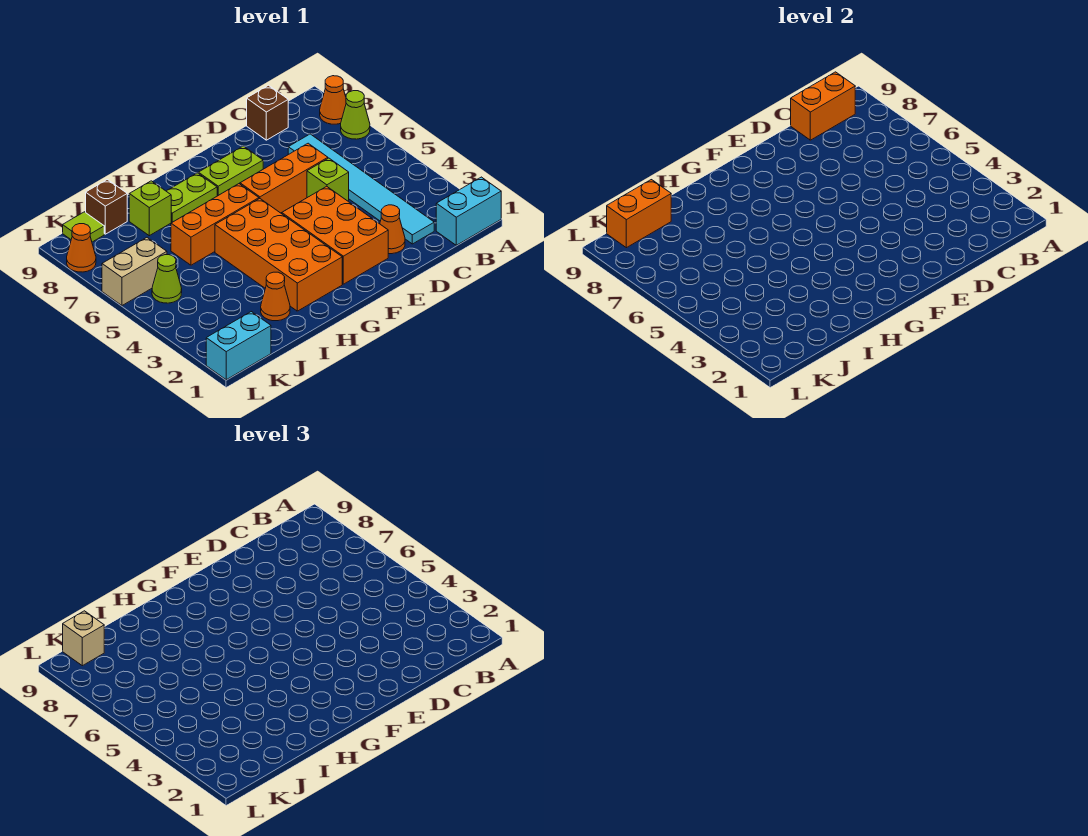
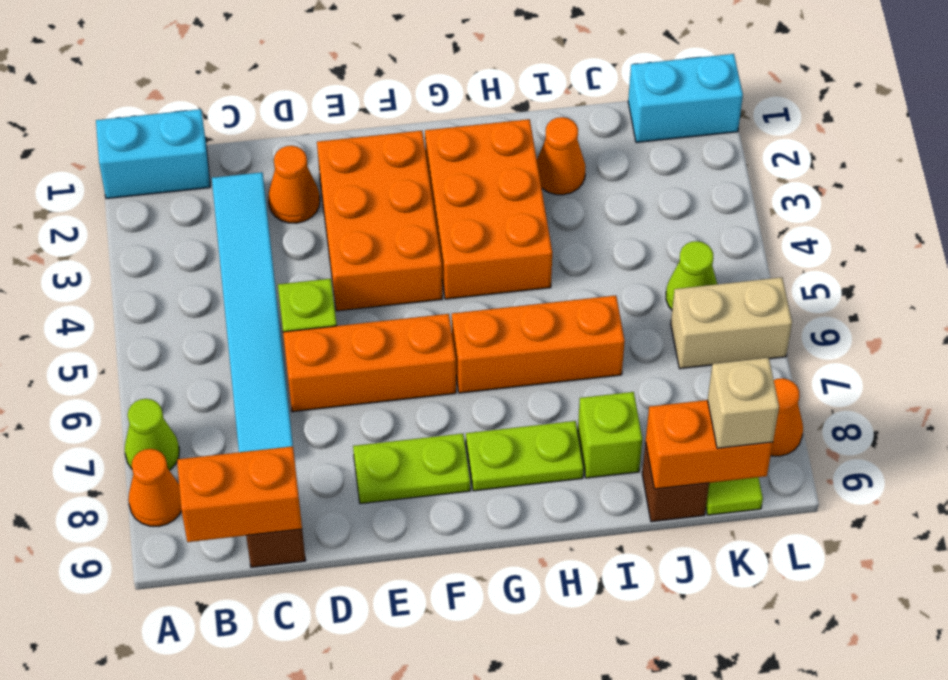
orange 2x4 brick [215,199,342,311] -> orange 2x3 brick [425,119,552,299]

